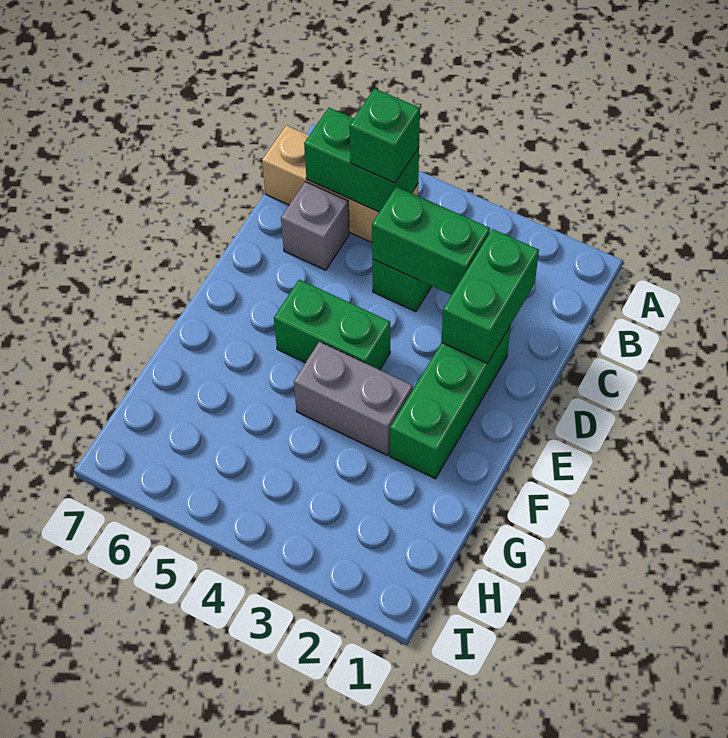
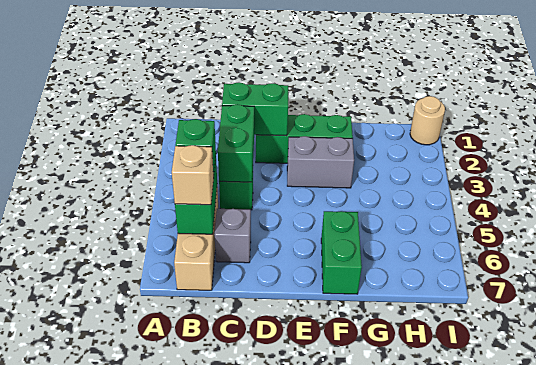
none -> tan 1x1 brick [172,145,214,205]
green 1x2 brick [274,279,390,370] -> green 1x2 brick moved to [321,211,362,294]
grey 1x2 brick [294,342,413,456] -> grey 1x2 brick turned to [287,136,354,188]
none -> tan 1x1 round brick [410,96,445,145]

